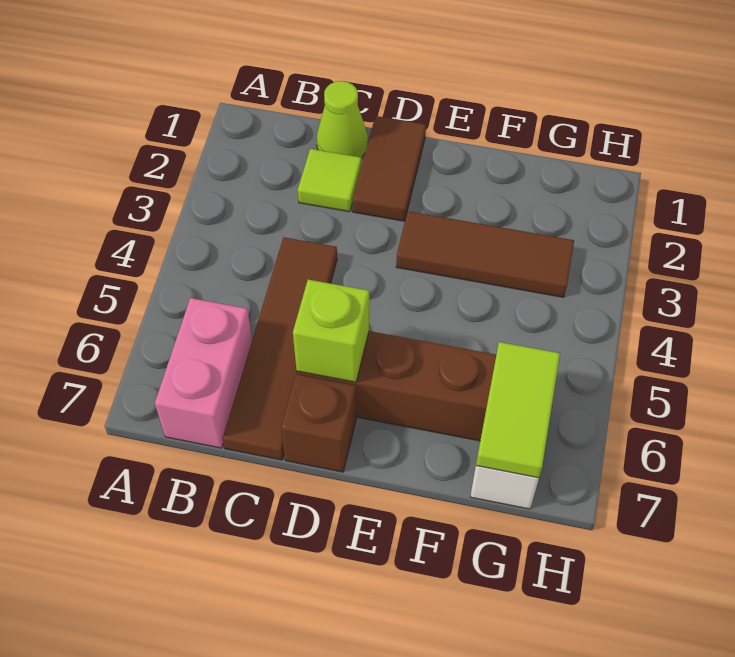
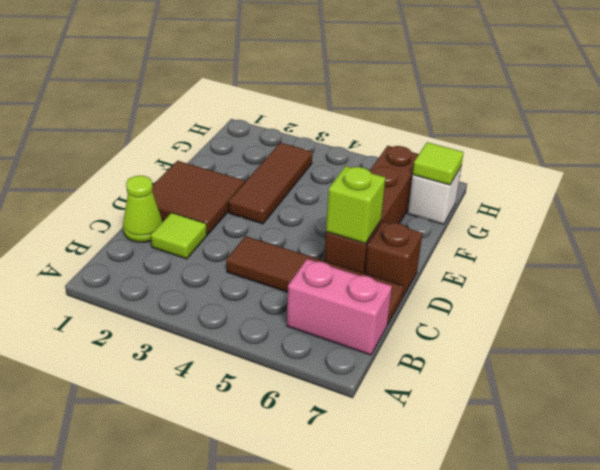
brown 1x2 tile [353,116,426,221] -> brown 2x2 tile [152,161,245,235]
lime 1x2 tile [476,342,560,478] -> lime 1x1 tile [413,142,464,185]

